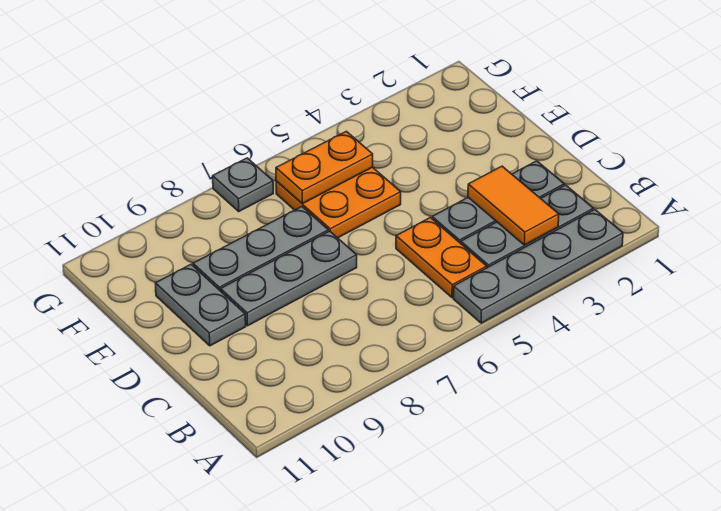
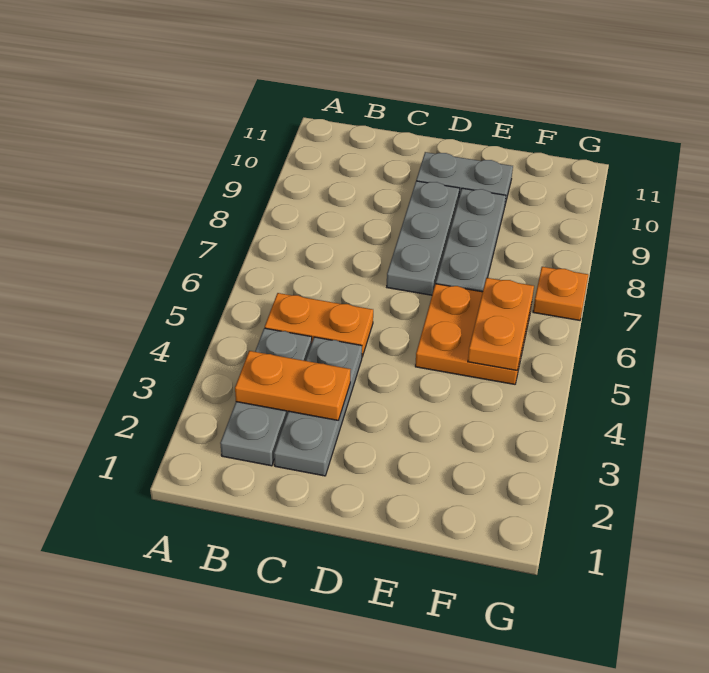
grey 1x4 plate [453,210,623,323] -> none
orange 1x2 tile [468,166,559,245] -> orange 1x2 plate [235,351,351,420]
grey 1x1 plate [213,158,273,211] -> orange 1x1 plate [533,267,588,320]

